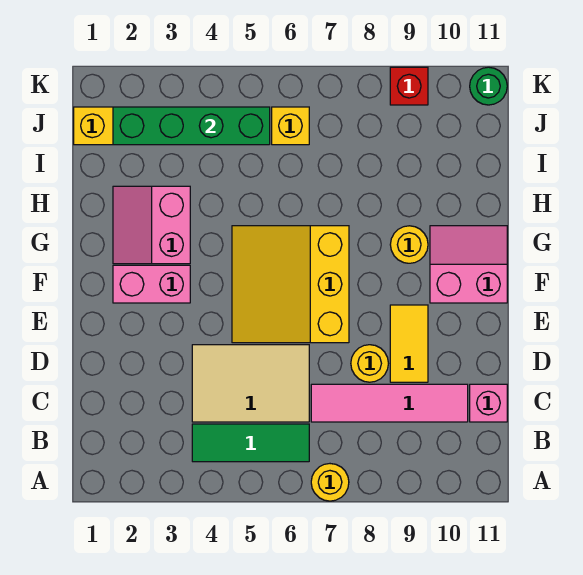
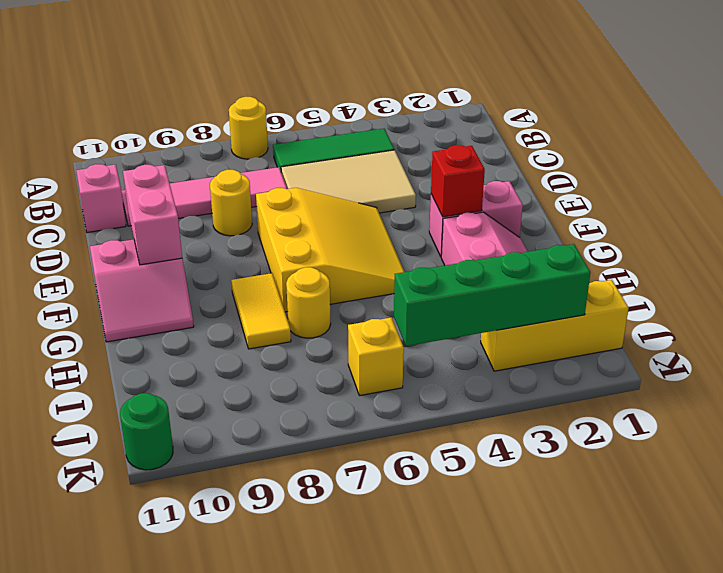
yellow 1x2 tile [390,305,428,382] -> yellow 1x2 tile moved to [231,273,291,349]
none -> pink 1x2 brick [123,165,182,265]
yellow 1x1 round brick [390,226,428,263] -> yellow 1x1 round brick moved to [286,267,331,338]
red 1x1 brick [390,67,428,105] -> red 1x1 brick moved to [431,145,485,217]

